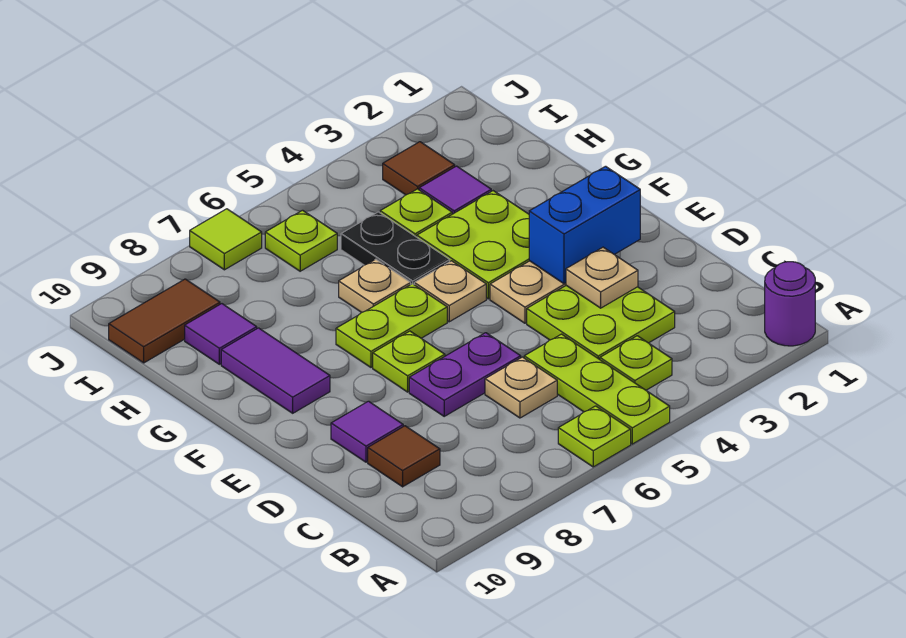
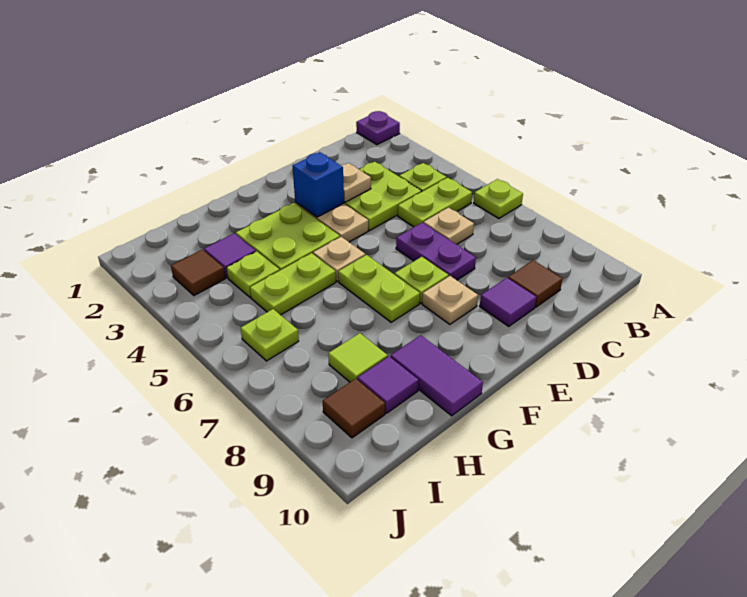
purple 1x1 round brick [765,262,815,346] -> purple 1x1 plate [356,111,400,145]
lime 1x3 plate [524,334,670,444] -> lime 1x2 plate [398,178,472,227]
blue 1x2 brick [529,166,640,284] -> blue 1x1 brick [293,152,344,217]
purple 1x2 tile [221,328,330,413] -> purple 1x2 tile turned to [391,335,483,416]
black 1x2 plate [341,212,450,284] -> lime 1x2 plate [250,253,336,315]
tan 1x1 plate [339,259,411,313] -> tan 1x1 plate moved to [422,276,478,324]
brown 1x2 tile [109,279,220,363] -> brown 1x1 tile [323,379,385,438]
lime 1x1 tile [190,209,262,270] -> lime 1x1 tile moved to [328,333,388,382]

